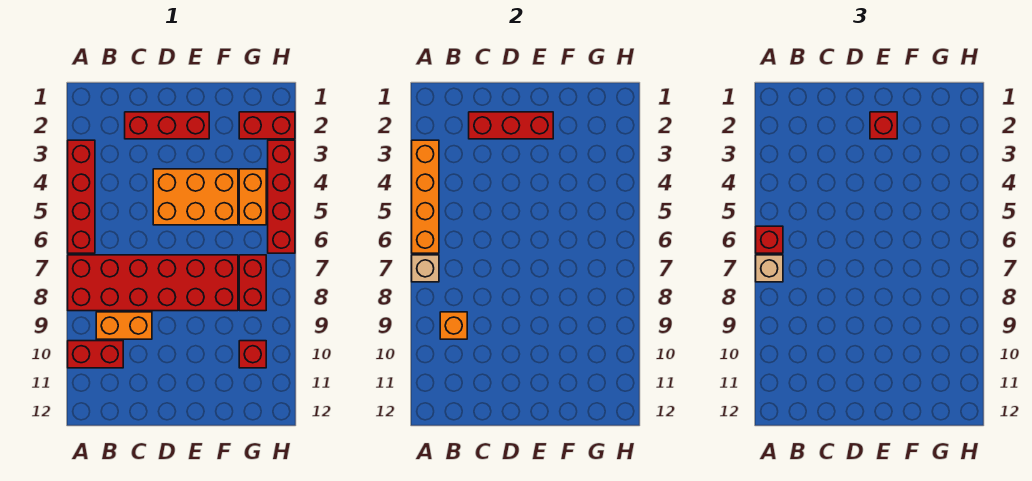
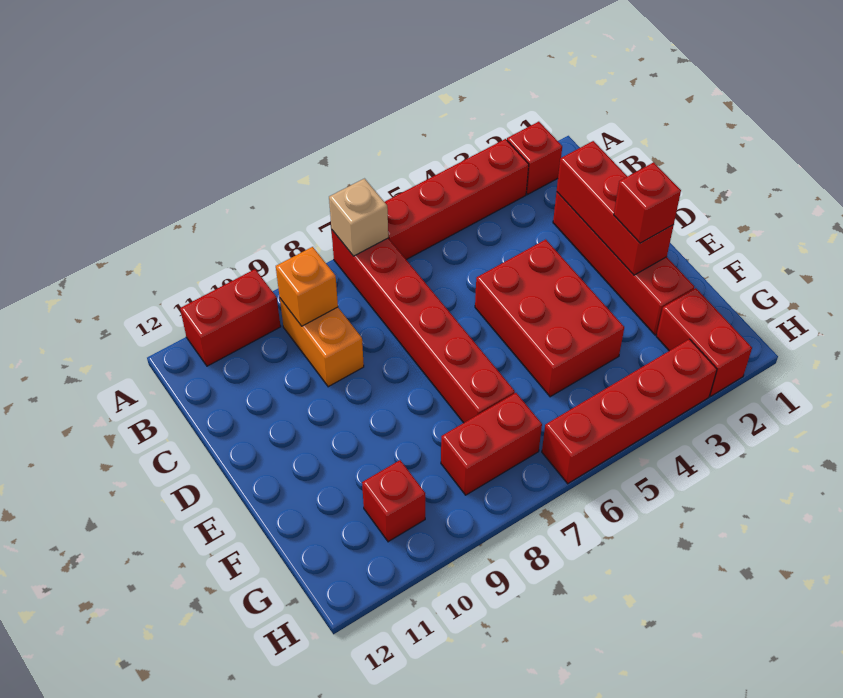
orange 1x4 brick [412,140,439,253] -> none
red 1x1 brick [756,226,783,253] -> red 1x1 brick moved to [507,122,562,194]
red 2x6 brick [68,255,238,311] -> red 1x6 brick [332,230,515,423]
tan 1x1 brick [756,255,783,282] -> none
red 1x2 brick [68,341,123,368] -> red 1x2 brick turned to [180,269,281,366]
red 1x3 brick [125,112,209,139] -> red 1x4 brick [553,192,694,335]
orange 2x3 brick [153,169,238,225] -> red 2x3 brick [475,239,624,397]
orange 1x2 brick [239,169,266,225] -> none

